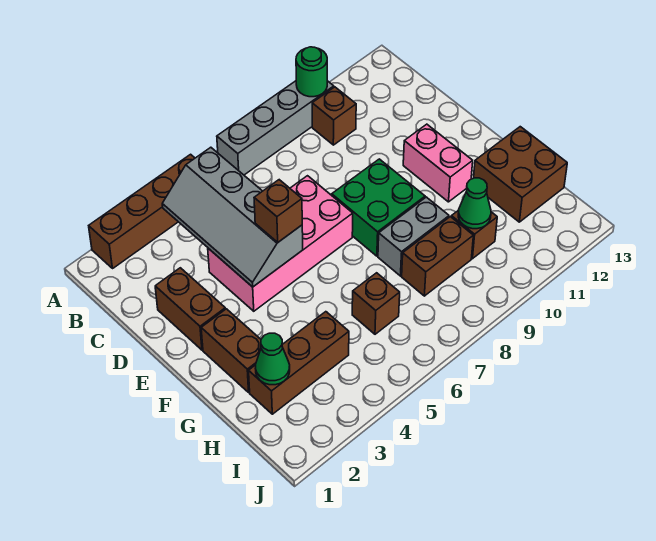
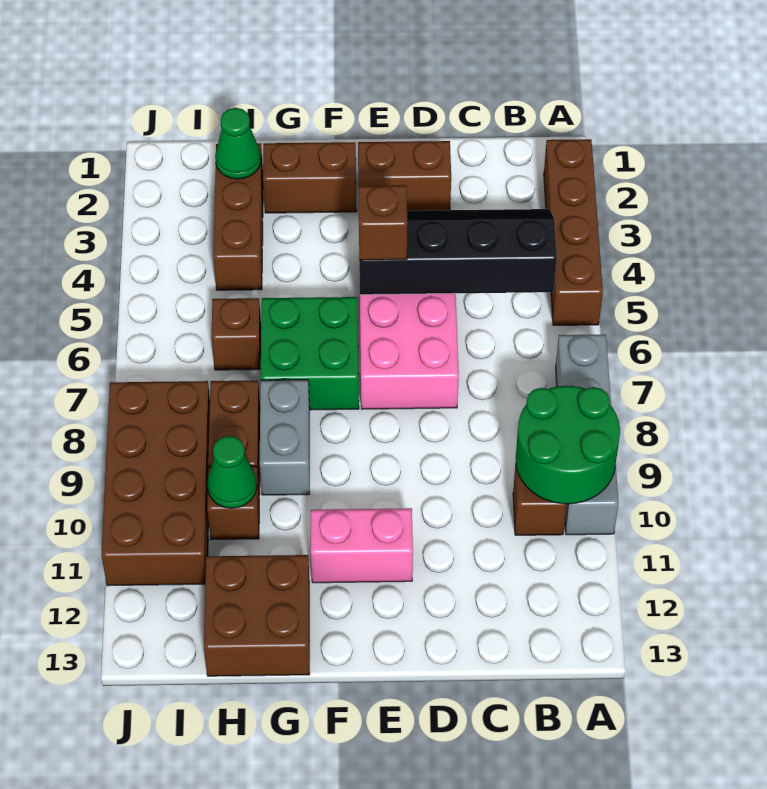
green 1x1 round brick [296,47,327,97] -> green 2x2 round brick [516,386,620,504]
grey 2x4 slope [162,147,303,287] -> black 2x4 slope [359,209,557,295]
green 2x2 brick [332,159,425,256] -> green 2x2 brick moved to [261,297,359,410]
none -> brown 2x4 brick [101,381,210,586]

